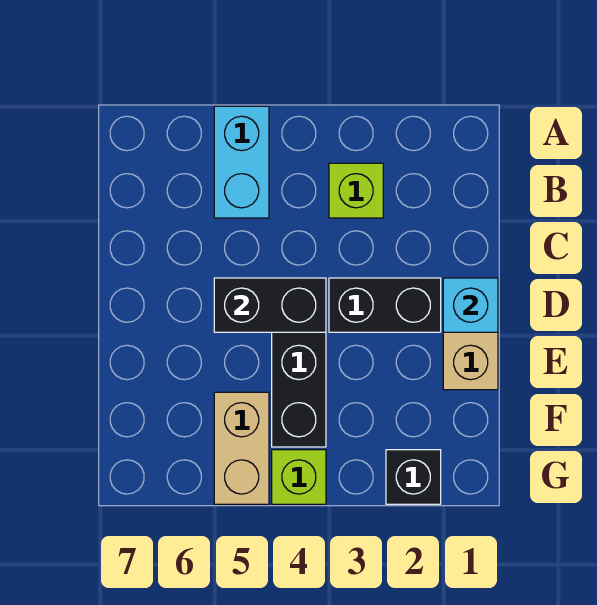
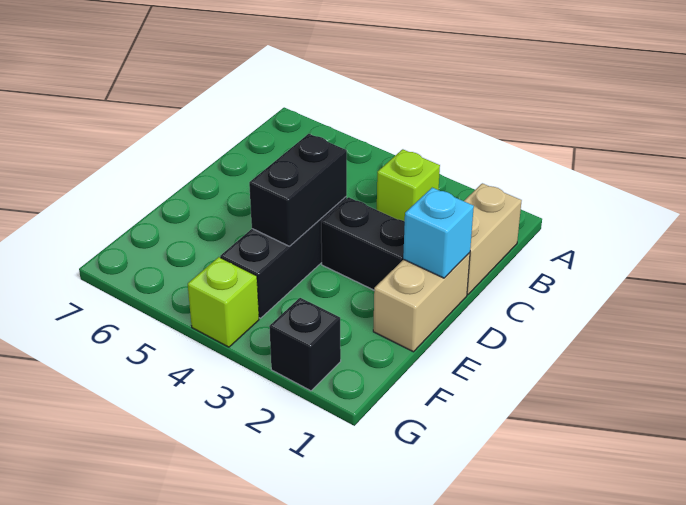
cyan 1x2 brick [214,106,269,218] -> none
black 1x2 brick [214,278,326,332] -> black 1x2 brick turned to [249,134,347,246]
tan 1x2 brick [214,392,269,504] -> tan 1x2 brick moved to [464,183,522,295]

